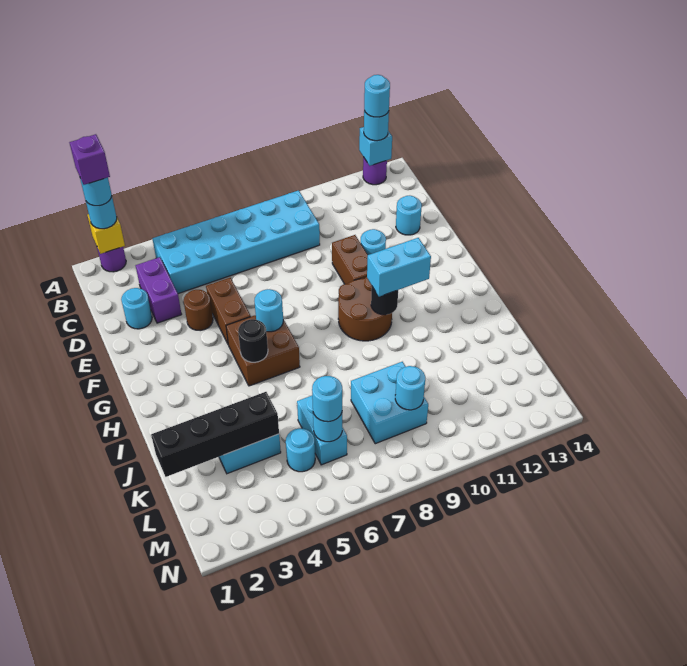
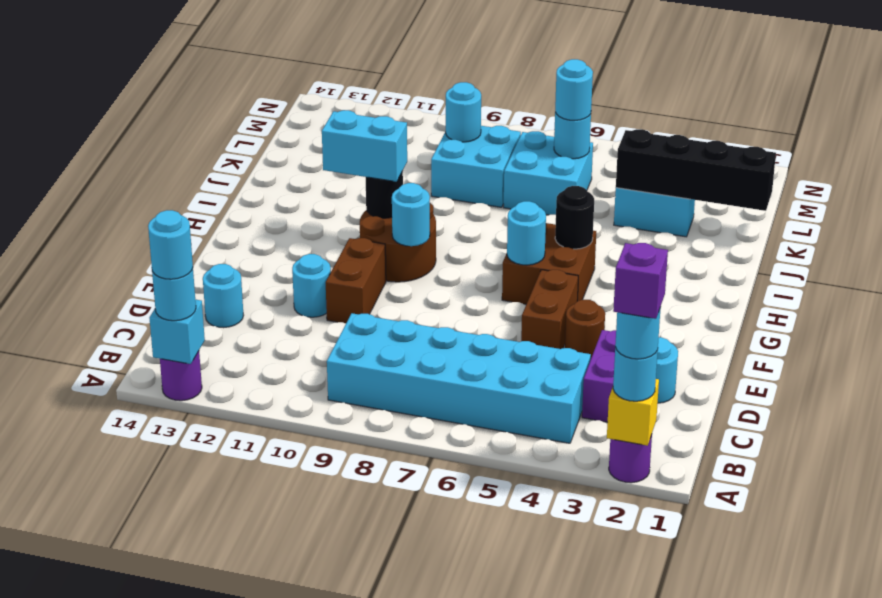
cyan 1x2 brick [297,396,347,465] -> cyan 2x2 brick [504,131,593,215]
cyan 1x1 round brick [286,428,315,472] -> cyan 1x1 round brick moved to [392,183,430,246]

